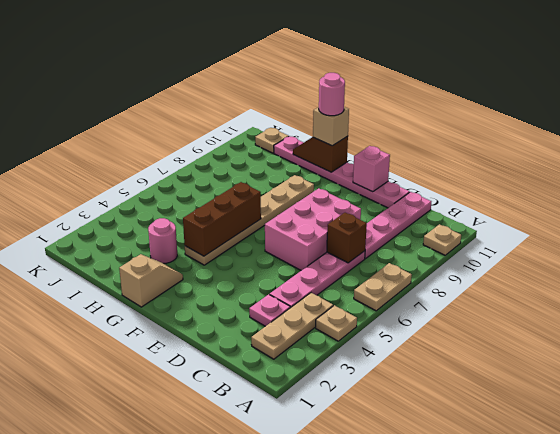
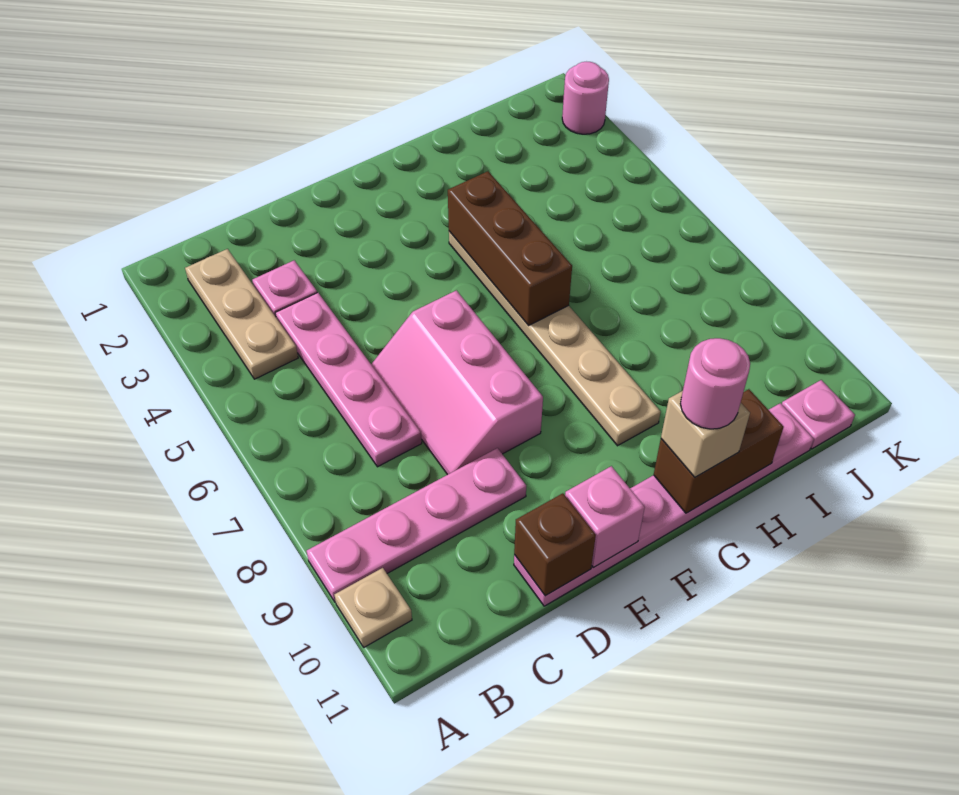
tan 1x1 plate [316,305,357,341] -> none
tan 1x2 plate [354,263,412,311] -> none
brown 1x1 brick [327,213,367,263] -> brown 1x1 brick moved to [514,493,596,596]
pink 1x4 plate [365,192,431,259] -> pink 1x4 plate turned to [307,448,526,602]
pink 2x3 brick [265,188,361,271] -> pink 2x3 slope [371,290,543,475]
tan 1x2 slope [119,254,183,307] -> none
brown 1x2 slope [293,136,348,172] -> brown 1x2 brick [654,389,784,513]
pink 1x1 round brick [148,218,177,263] -> pink 1x1 round brick moved to [562,62,609,134]
tan 1x1 plate [255,128,289,153] -> pink 1x1 plate [782,380,855,449]

